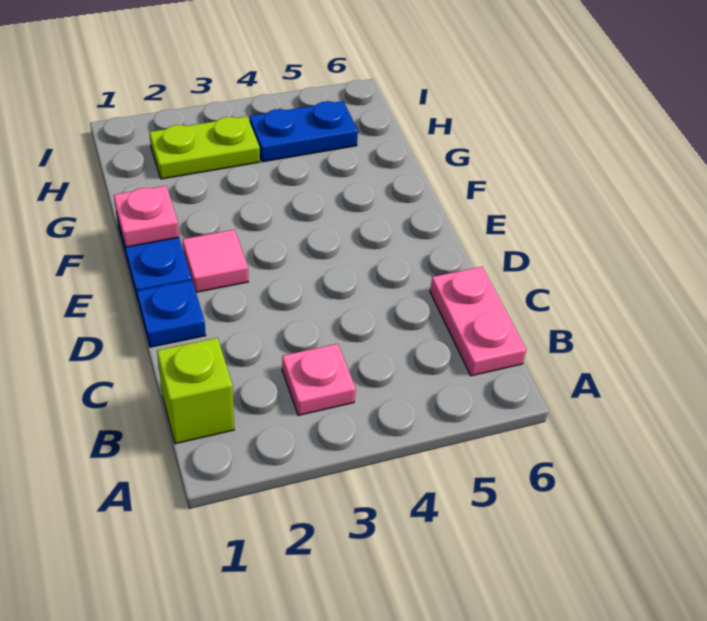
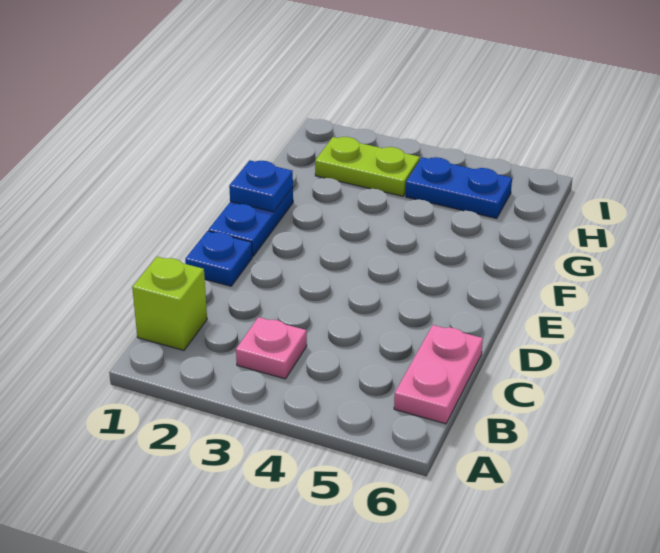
pink 1x1 tile [183,230,248,292] -> none
pink 1x1 plate [114,186,179,247] -> blue 1x1 plate [229,160,293,212]

